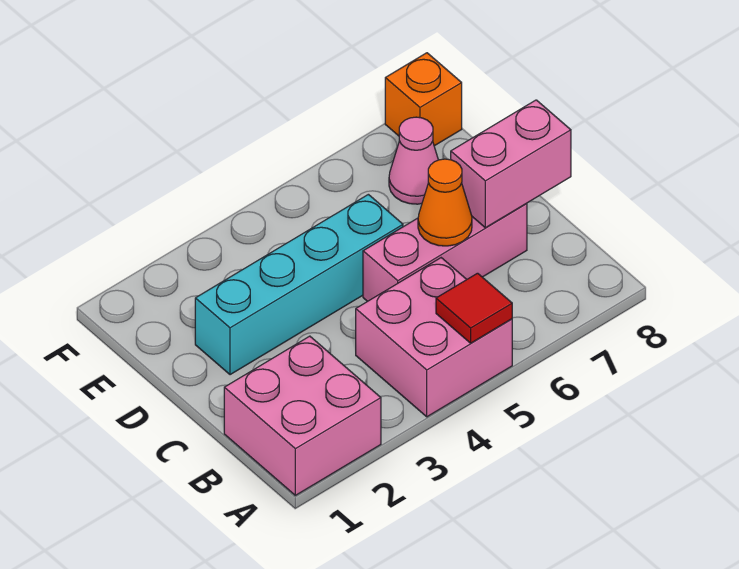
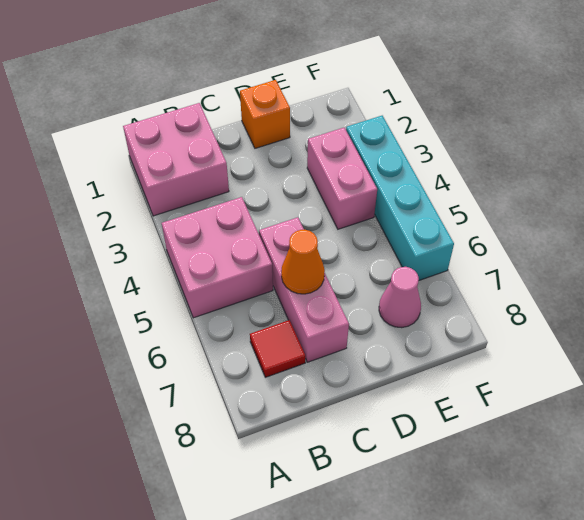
red 1x1 tile [436,273,512,343] -> red 1x1 tile moved to [250,320,305,377]
pink 1x2 brick [451,100,571,228] -> pink 1x2 brick moved to [307,128,377,229]
cyan 1x4 brick [195,194,403,375] -> cyan 1x4 brick moved to [346,116,454,280]
orange 1x1 brick [385,53,462,146] -> orange 1x1 brick moved to [240,80,290,148]

